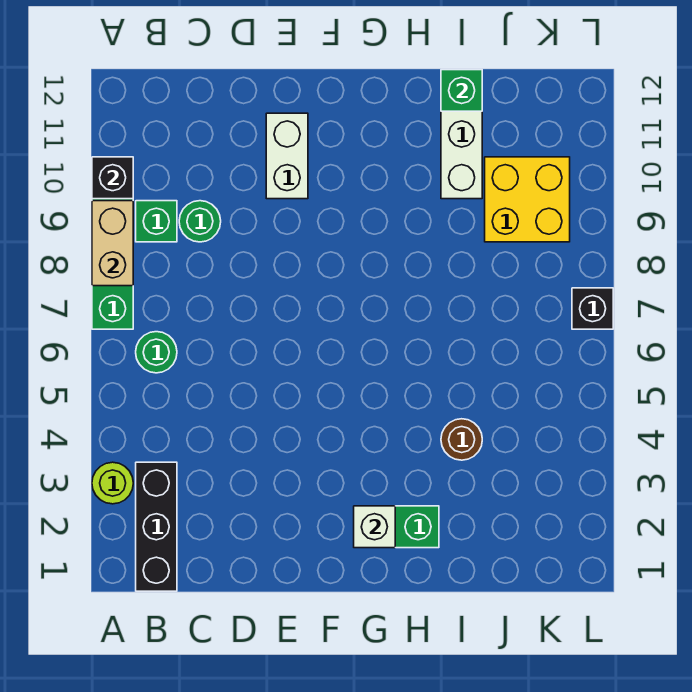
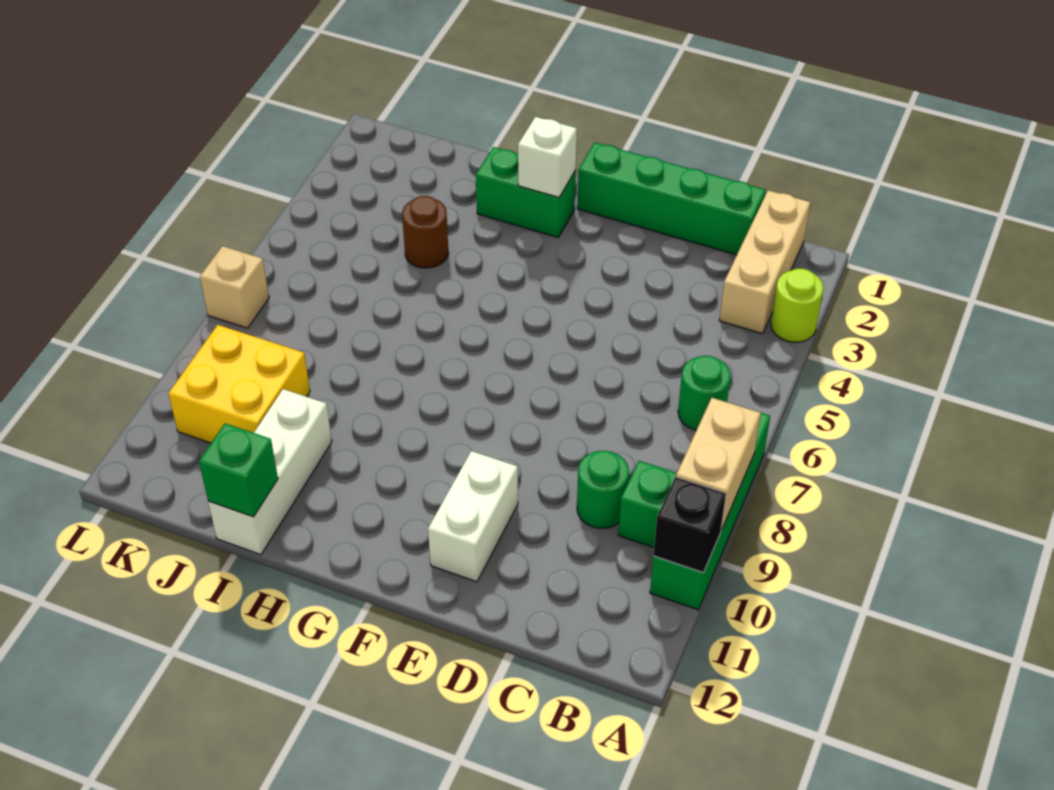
black 1x3 brick [136,462,177,591] -> tan 1x3 brick [719,190,810,334]
none -> green 1x4 brick [577,142,766,255]
black 1x1 brick [572,288,613,329] -> tan 1x1 brick [200,246,269,328]

